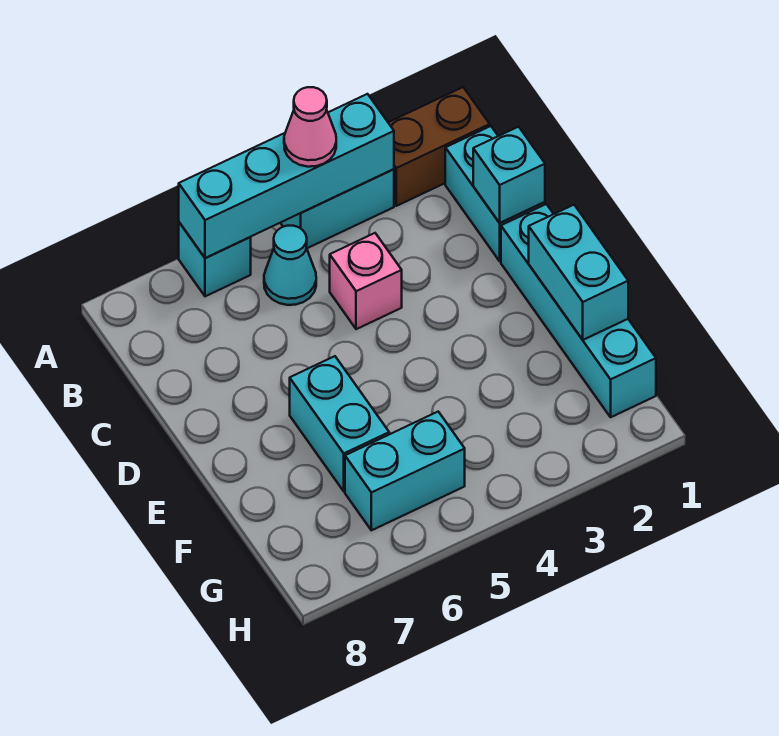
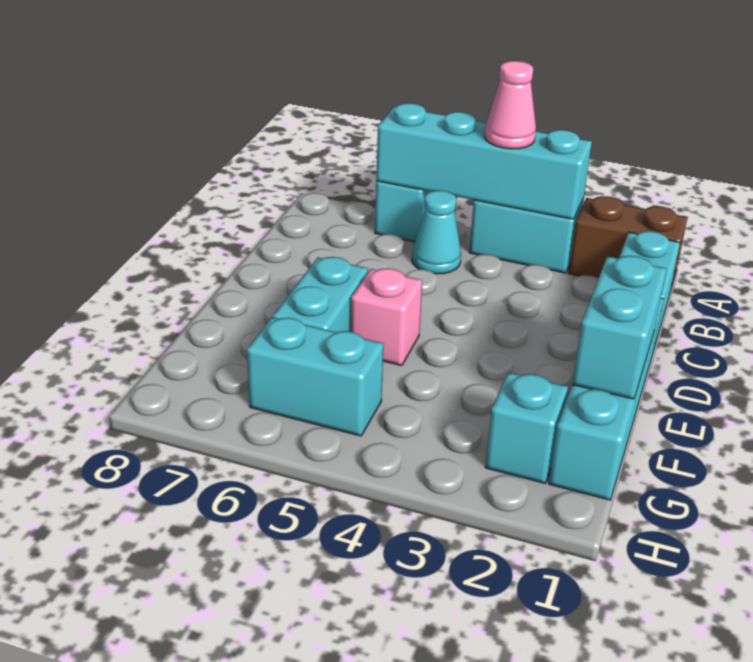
cyan 1x1 brick [473,127,545,223] -> cyan 1x1 brick moved to [485,372,568,483]
pink 1x1 brick [330,233,402,329] -> pink 1x1 brick moved to [351,268,422,366]

